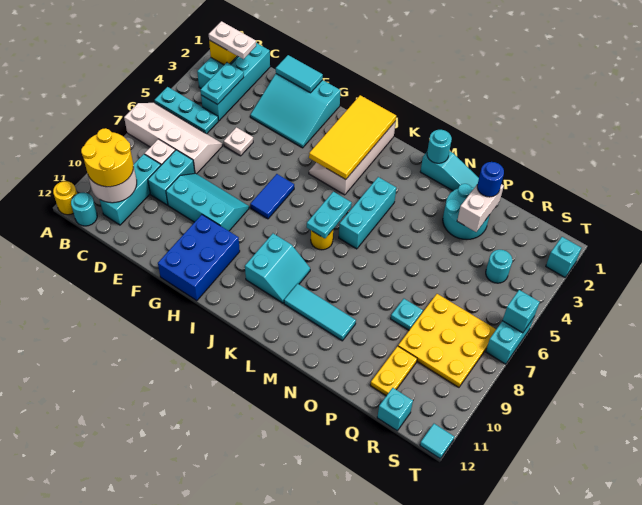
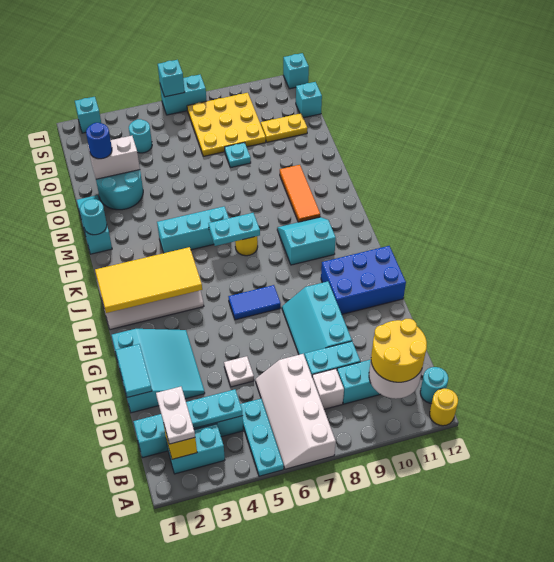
cyan 1x3 tile [284,284,356,341] -> orange 1x3 tile [280,165,320,222]
cyan 1x1 tile [420,424,454,459] -> cyan 1x1 brick [283,53,309,89]

